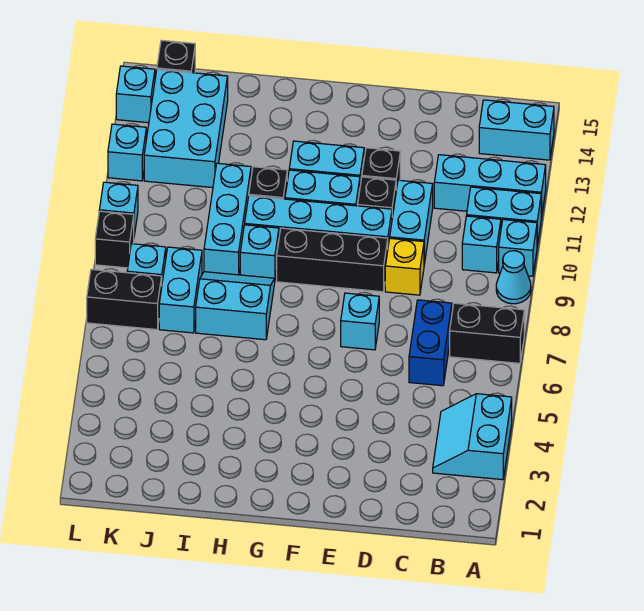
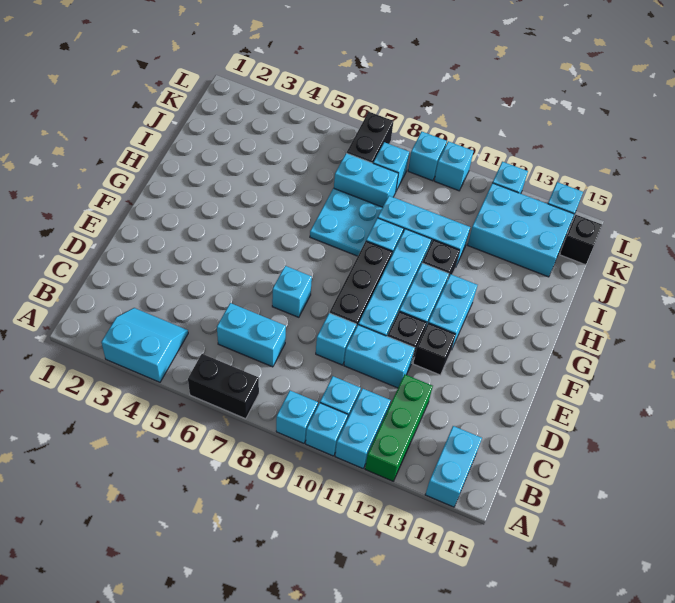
black 1x2 brick [450,303,524,363] -> black 1x2 brick turned to [188,354,259,419]
cyan 1x1 cone [496,251,531,304] -> cyan 1x1 brick [276,390,318,443]
cyan 1x3 brick [434,155,546,218] -> green 1x3 brick [365,374,433,481]
blue 1x2 brick [409,300,452,386] -> cyan 1x2 brick [217,303,286,367]
yellow 1x1 brick [385,238,424,295] -> cyan 1x1 brick [316,313,356,365]
cyan 2x2 slope [196,272,275,340] -> cyan 2x2 plate [310,188,383,256]
black 1x1 brick [95,211,134,268] -> cyan 1x1 brick [408,131,447,181]

